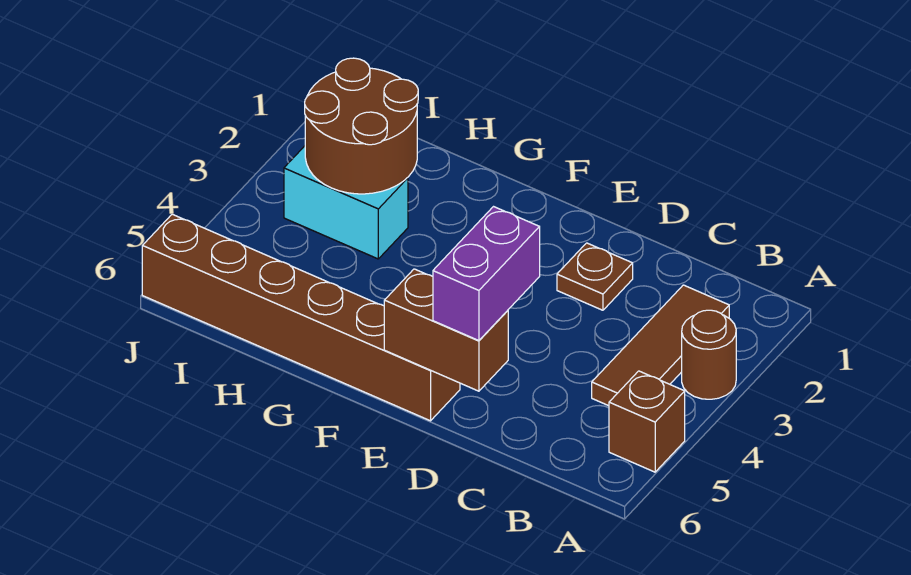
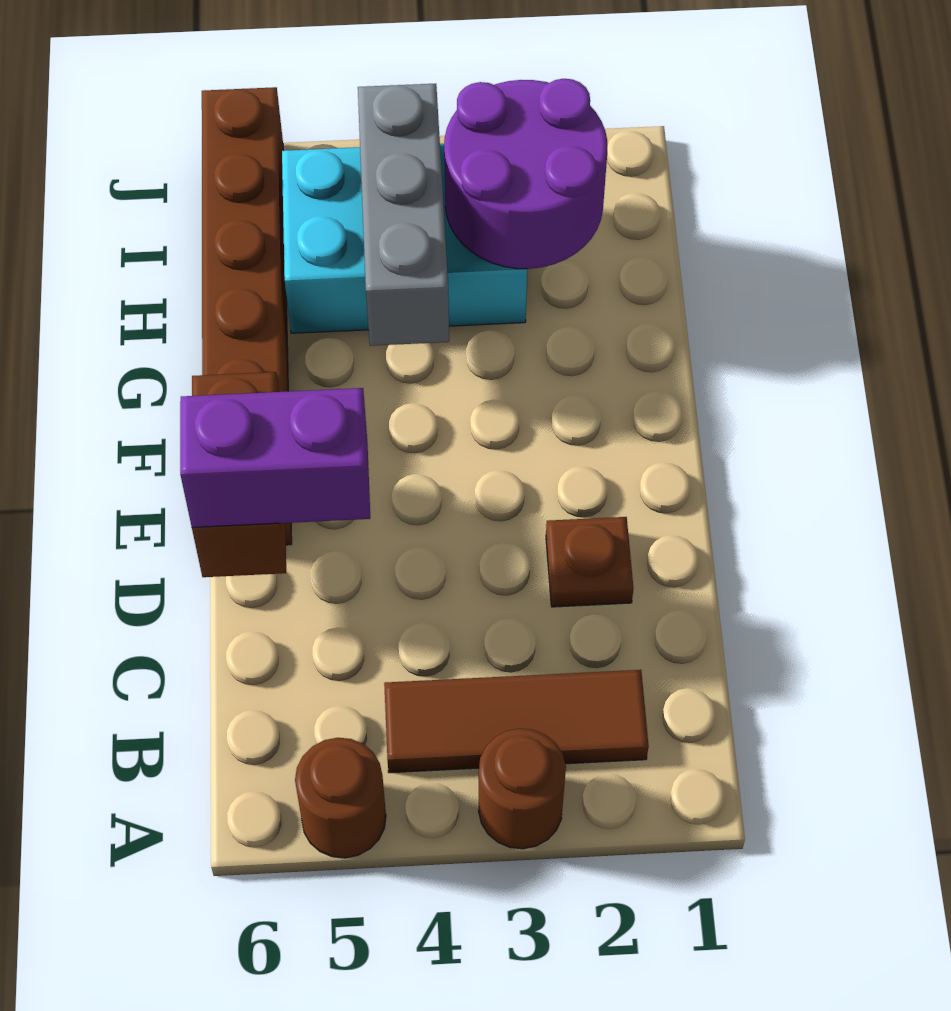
brown 1x1 brick [609,371,685,472] -> brown 1x1 round brick [295,738,386,858]
none -> grey 1x3 brick [358,84,449,346]
brown 2x2 round brick [305,58,418,194] -> purple 2x2 round brick [444,79,607,269]
cyan 1x2 brick [284,146,408,259] -> cyan 2x3 brick [282,144,527,333]

